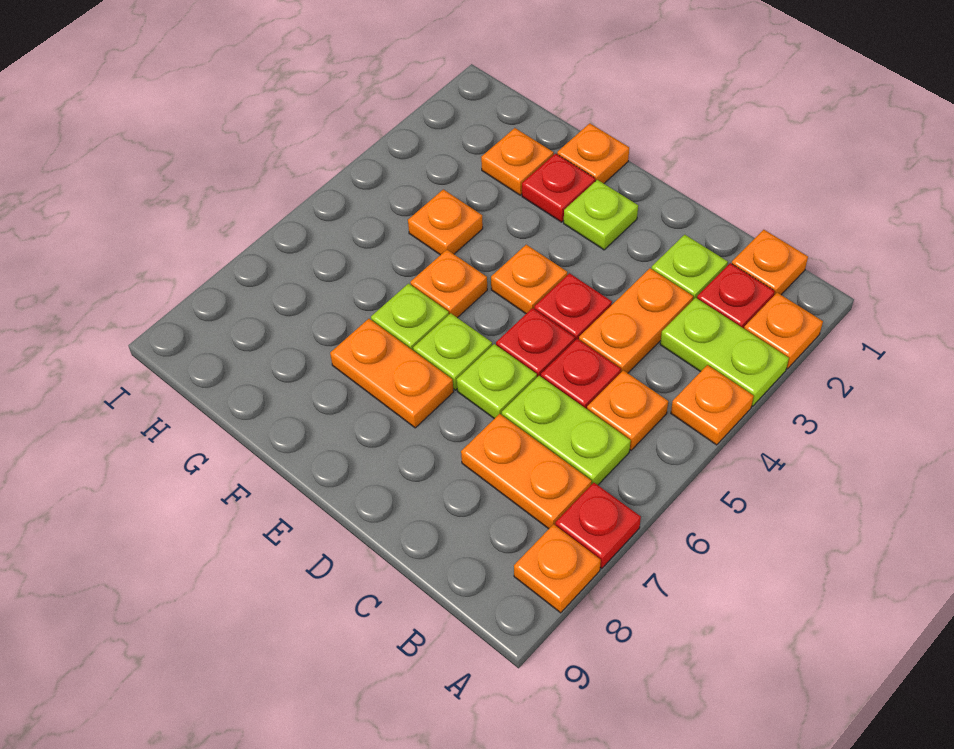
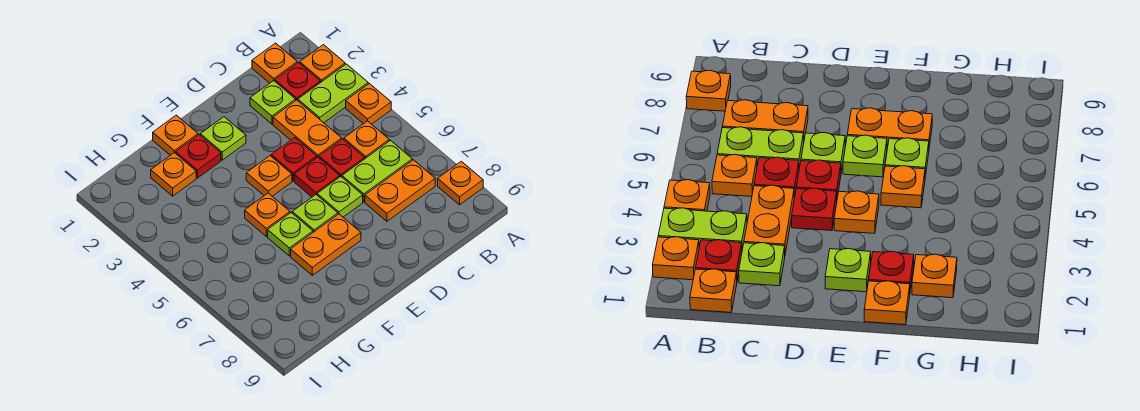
red 1x1 plate [555,483,641,569] -> none
orange 1x1 plate [408,189,483,255] -> none

